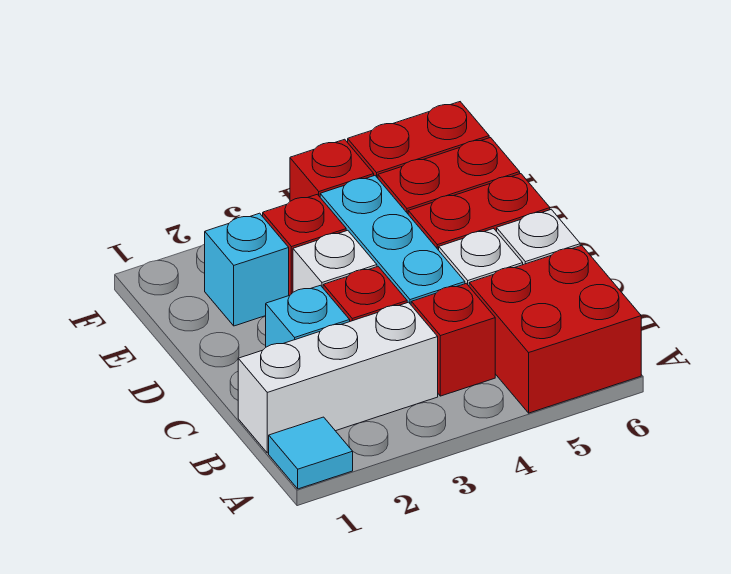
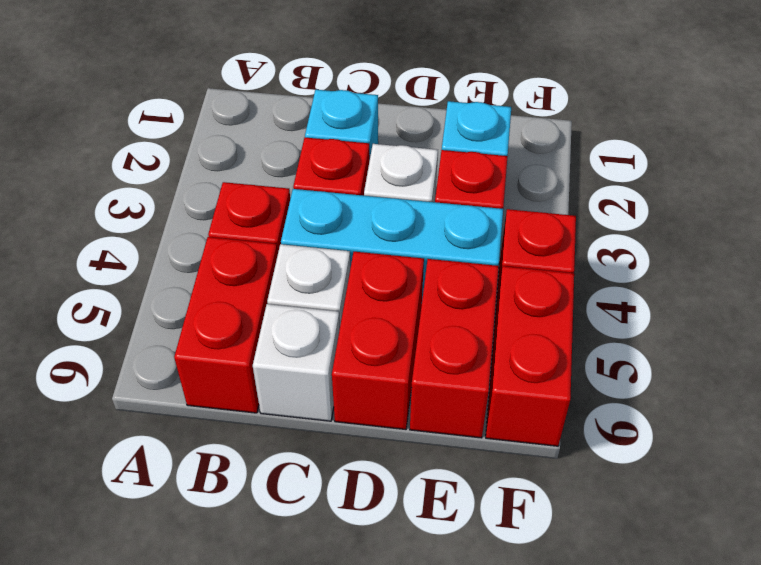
cyan 1x1 tile [269,417,353,489] -> none
red 2x2 brick [469,246,641,413] -> red 1x2 brick [174,237,278,413]
white 1x3 brick [238,302,438,453] -> none

